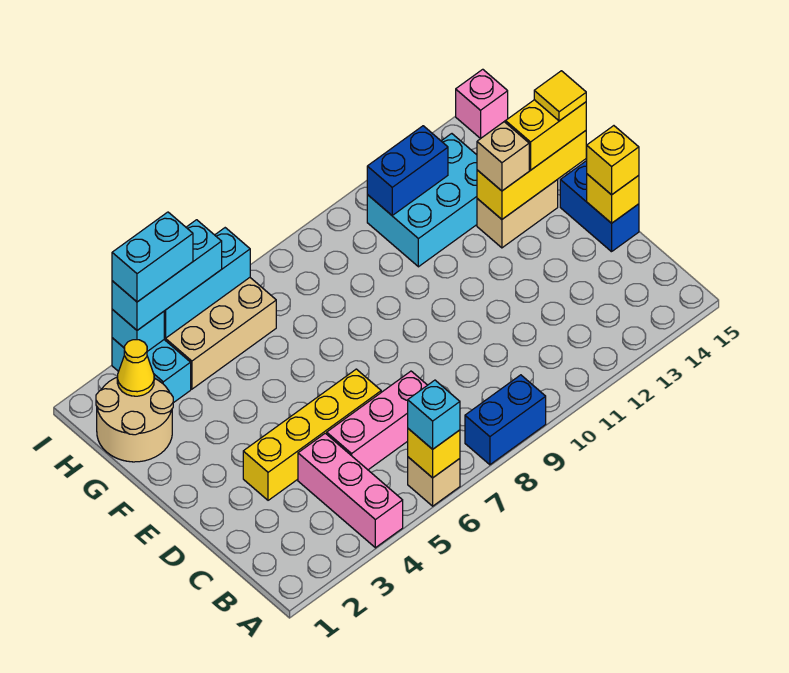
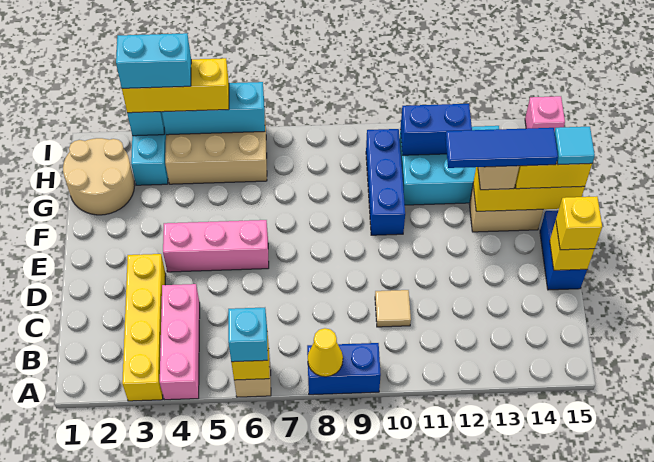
pink 1x3 brick [327,371,427,470] -> pink 1x3 brick moved to [163,220,269,272]
none -> tan 1x1 tile [375,290,411,327]
yellow 1x4 brick [243,369,381,500] -> yellow 1x4 brick turned to [122,254,166,401]
none -> blue 1x3 brick [366,129,405,235]
none -> blue 1x3 tile [445,128,558,168]
yellow 1x1 tile [534,71,586,121] -> cyan 1x1 tile [554,127,595,165]
yellow 1x1 cone [117,340,154,396] -> yellow 1x1 cone moved to [308,328,343,377]
cyan 1x3 brick [112,220,222,330] -> yellow 1x3 brick [122,58,229,113]

